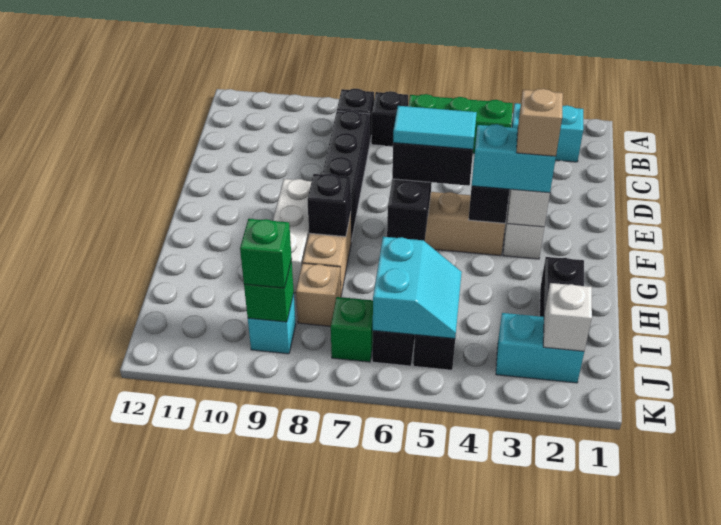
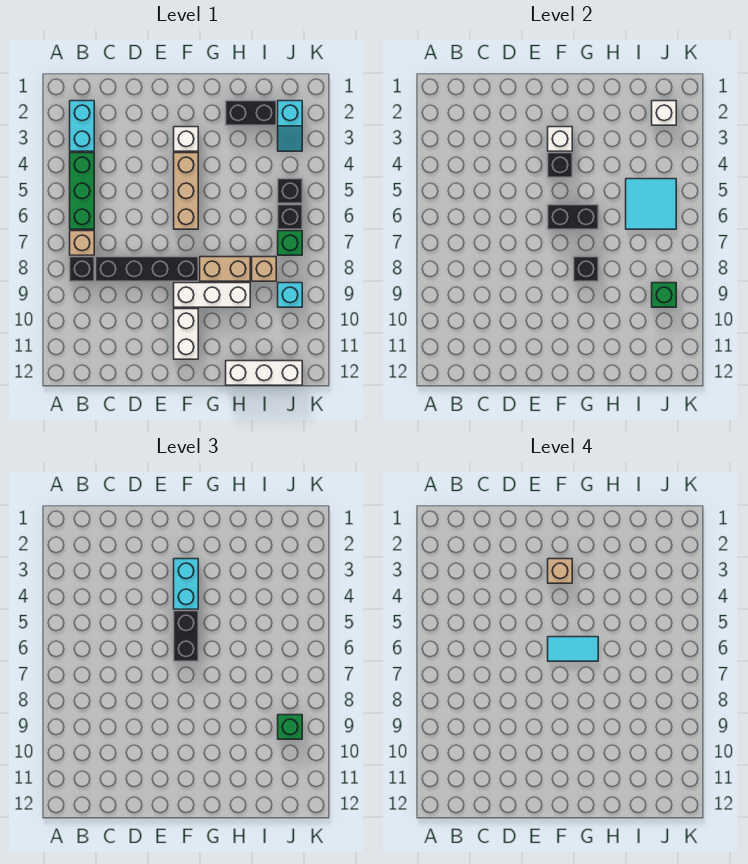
black 1x1 brick [371,91,408,146] -> tan 1x1 brick [70,231,94,255]
cyan 1x2 tile [393,106,477,149] -> cyan 1x2 tile turned to [548,637,598,661]
none -> white 1x2 brick [174,309,198,359]
none -> white 1x3 brick [226,361,302,385]
cyan 2x2 slope [373,237,462,339] -> cyan 2x2 tile [626,179,676,229]
cyan 1x2 brick [496,313,584,383] -> cyan 1x2 slope [278,101,302,151]

